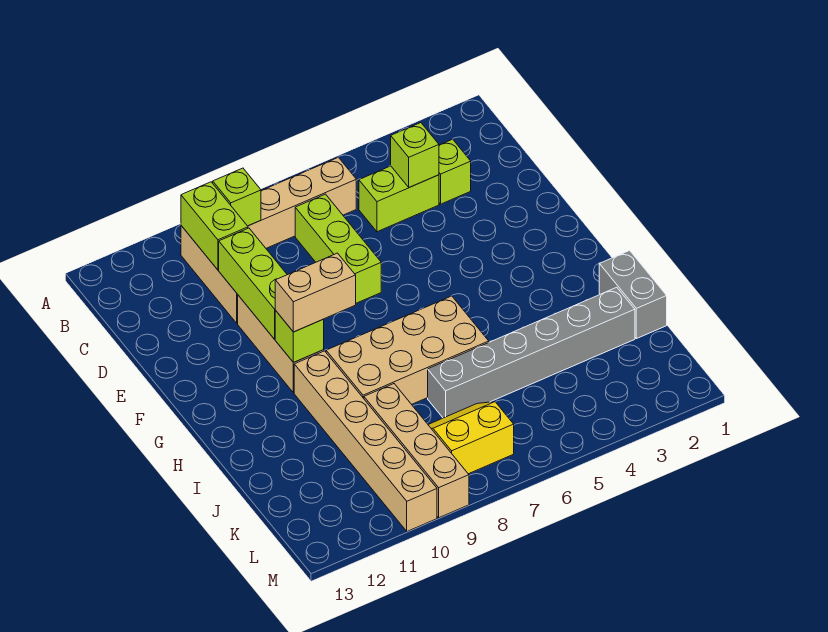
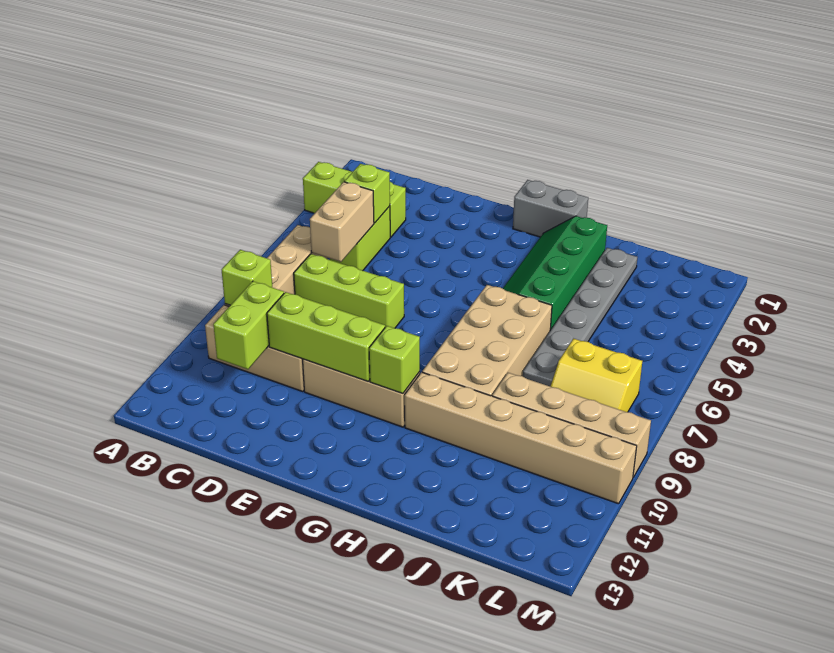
lime 1x2 brick [181,182,248,270] -> lime 1x2 brick turned to [213,281,284,369]
lime 1x1 brick [439,139,471,204] -> lime 1x3 brick [303,162,406,237]
tan 1x2 brick [275,253,356,332] -> tan 1x2 brick moved to [310,182,374,262]
none -> green 2x4 slope [503,216,607,330]
grey 1x2 brick [599,251,667,339] -> grey 1x2 brick moved to [513,180,588,237]
grey 1x6 brick [428,287,635,418] -> grey 1x6 plate [523,248,638,386]
yellow 2x2 slope [428,402,514,474] -> yellow 2x2 slope turned to [550,339,642,412]

